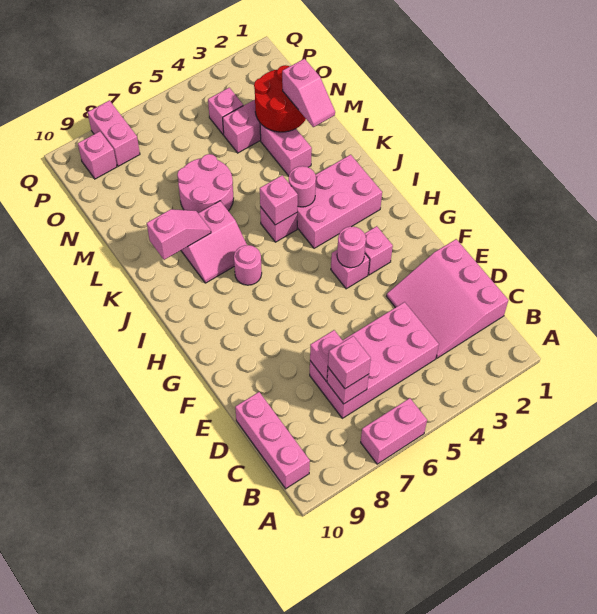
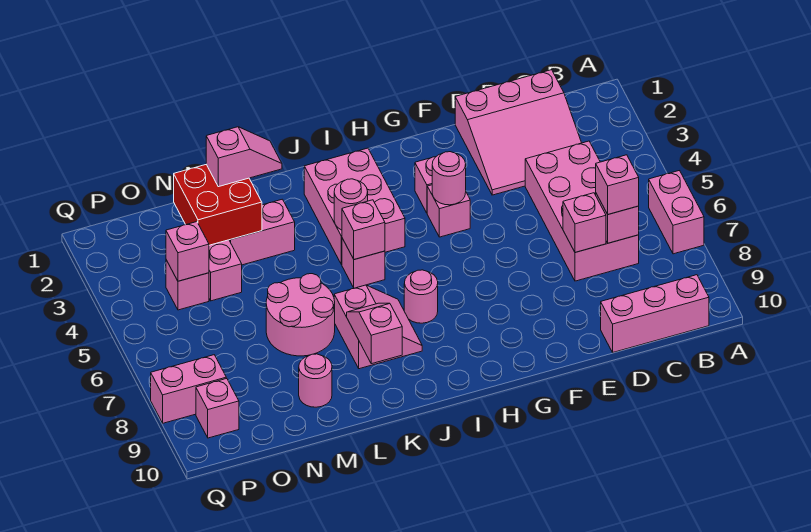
red 2x2 round brick [254,65,306,132] -> red 2x2 brick [174,164,262,245]
none -> pink 1x1 round brick [299,354,332,407]
none -> pink 1x1 brick [166,222,209,281]

